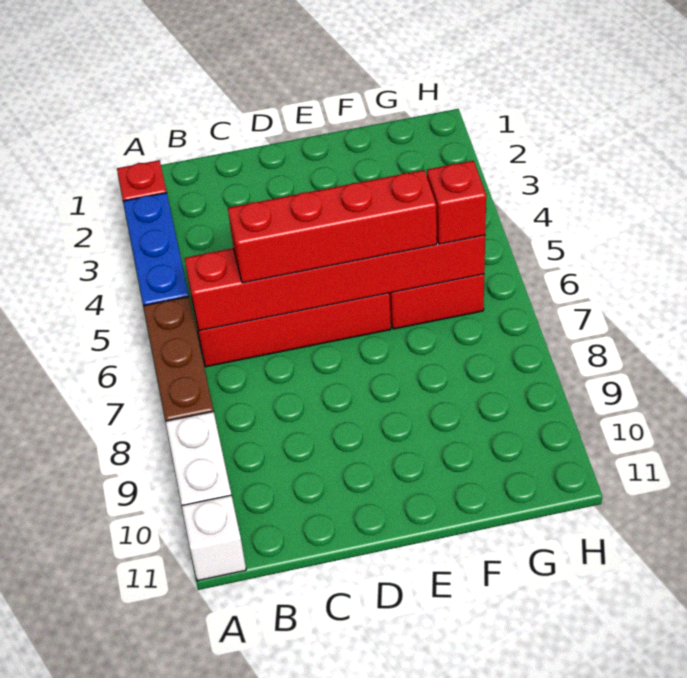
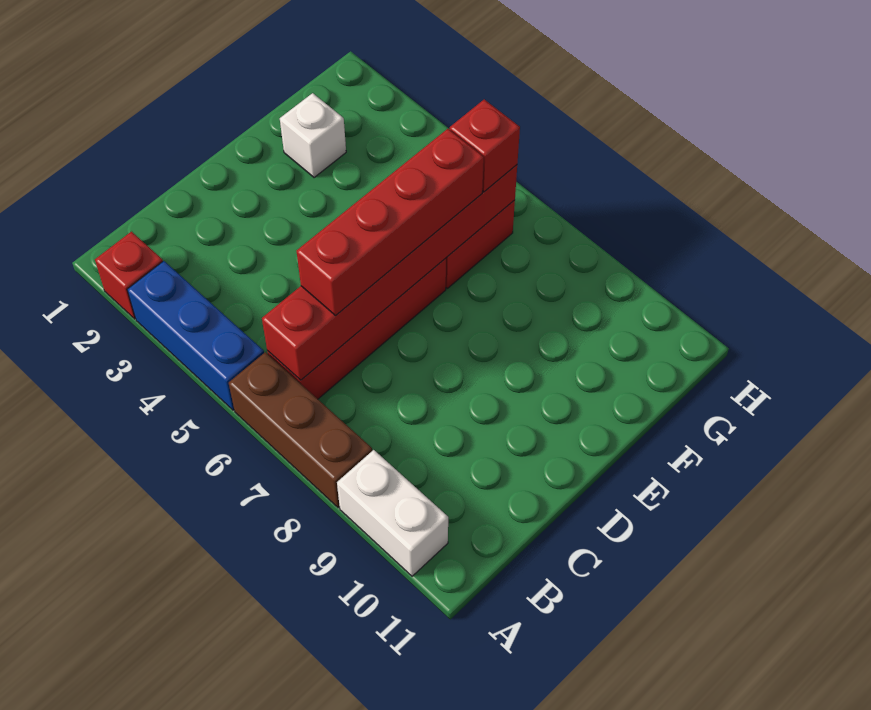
white 1x1 brick [182,495,246,581] -> white 1x1 brick moved to [280,93,346,178]

